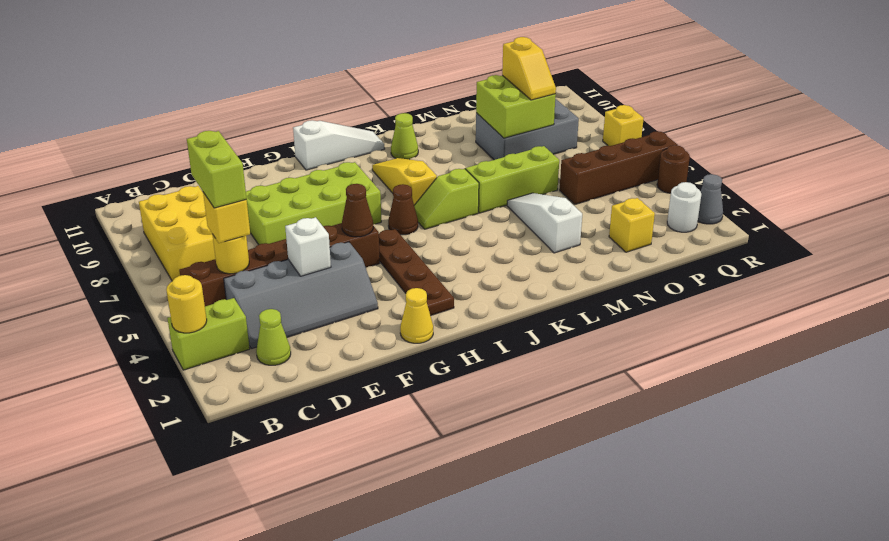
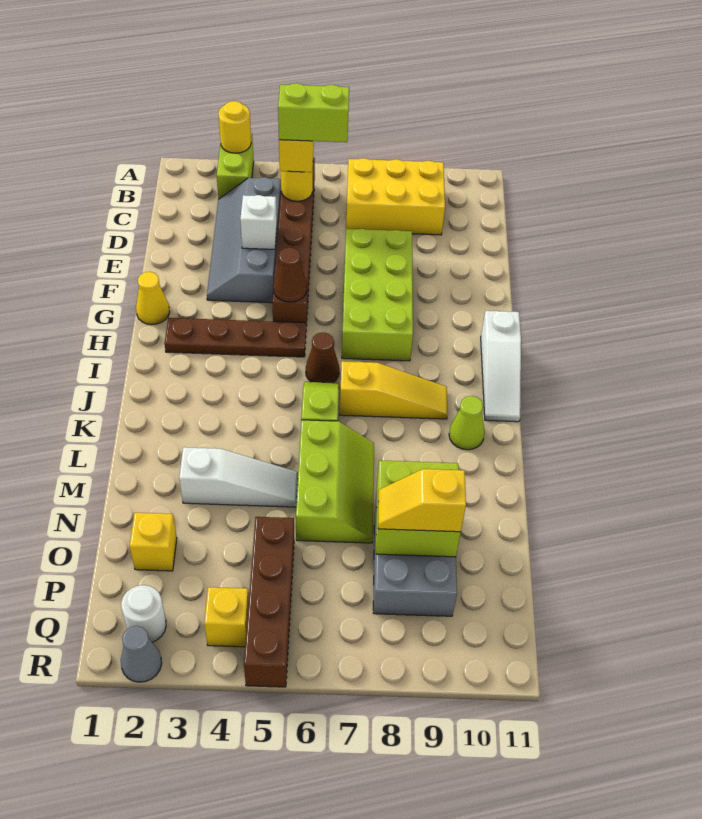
lime 1x1 cone [256,309,291,365] -> none
brown 1x1 round brick [657,145,690,193] -> none
yellow 1x1 brick [603,105,644,146] -> yellow 1x1 brick moved to [204,587,249,647]

